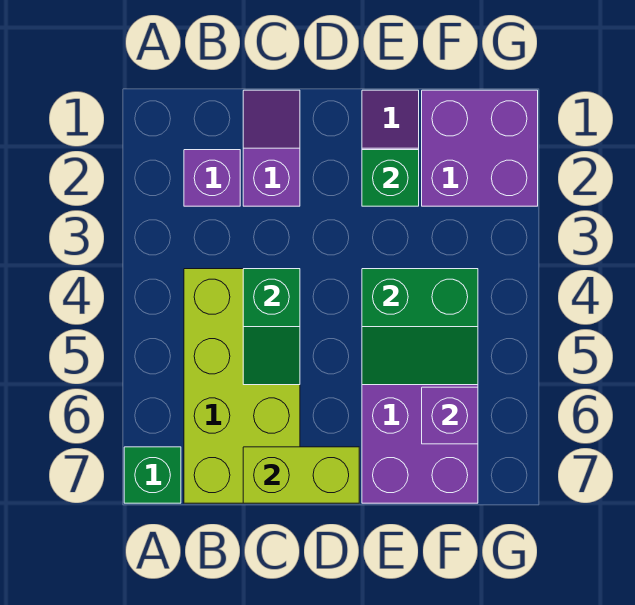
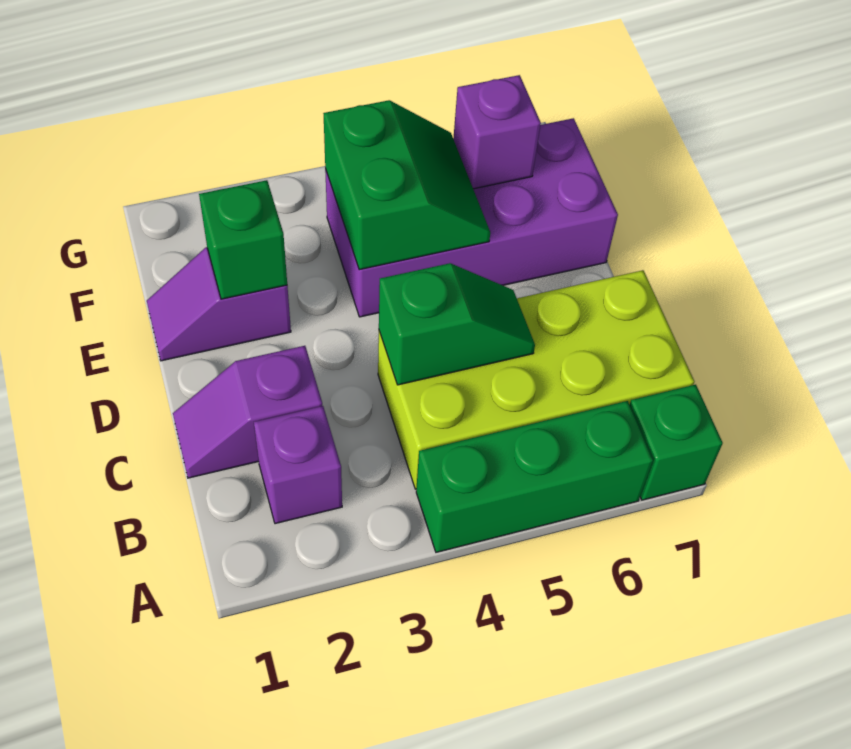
none -> green 1x3 brick [416,401,653,552]
lime 1x2 brick [243,447,359,503] -> none
purple 2x2 brick [422,90,538,206] -> none

